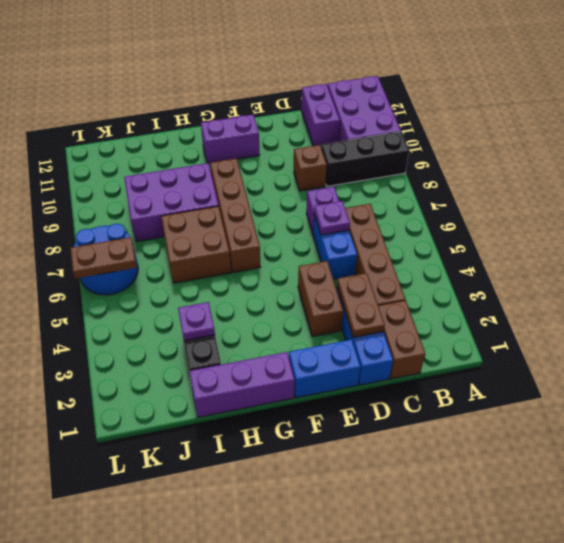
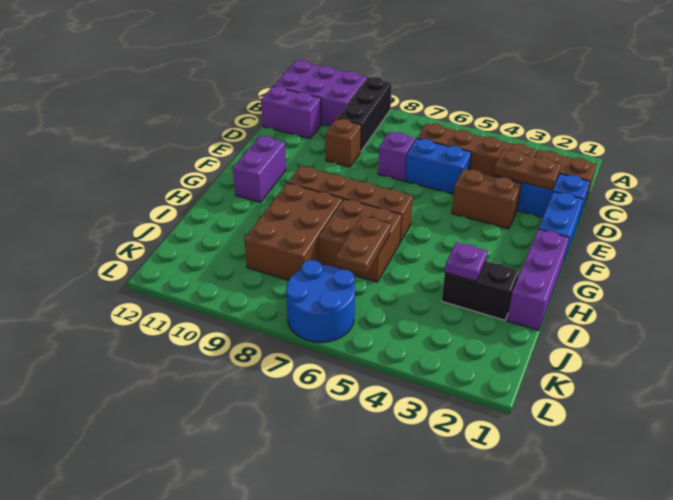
purple 1x1 plate [314,201,350,235] -> none
purple 2x3 brick [124,163,219,242] -> brown 2x3 brick [244,183,343,280]
brown 1x2 plate [70,237,137,279] -> brown 1x2 plate moved to [336,216,391,275]

